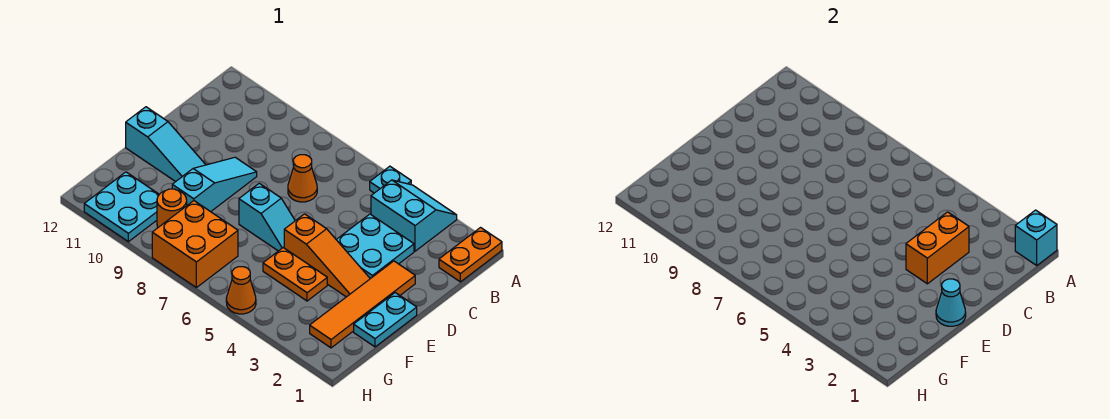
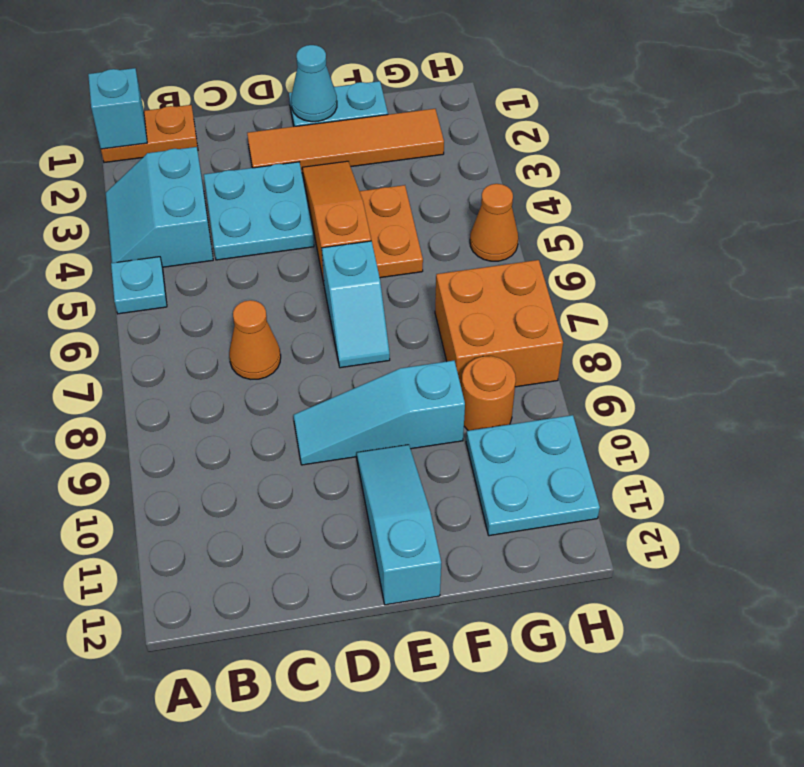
orange 1x2 brick [906,212,969,284] -> none
cyan 1x2 slope [239,183,295,251] -> cyan 1x2 slope turned to [322,241,390,368]

